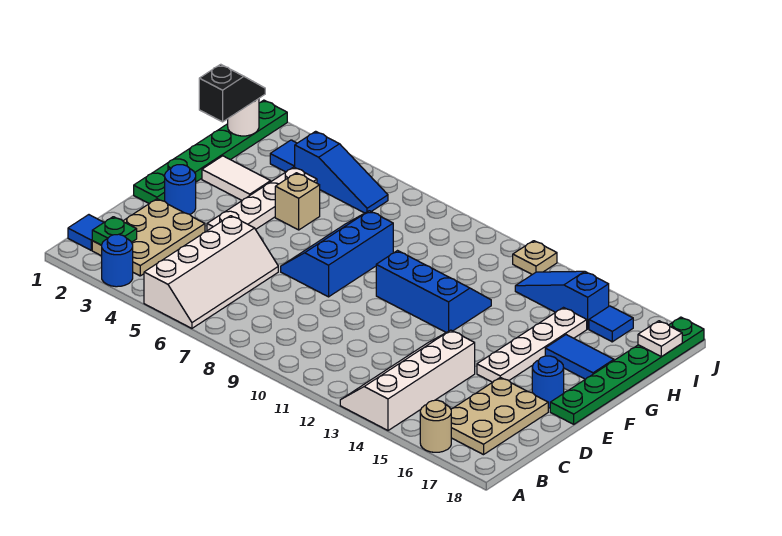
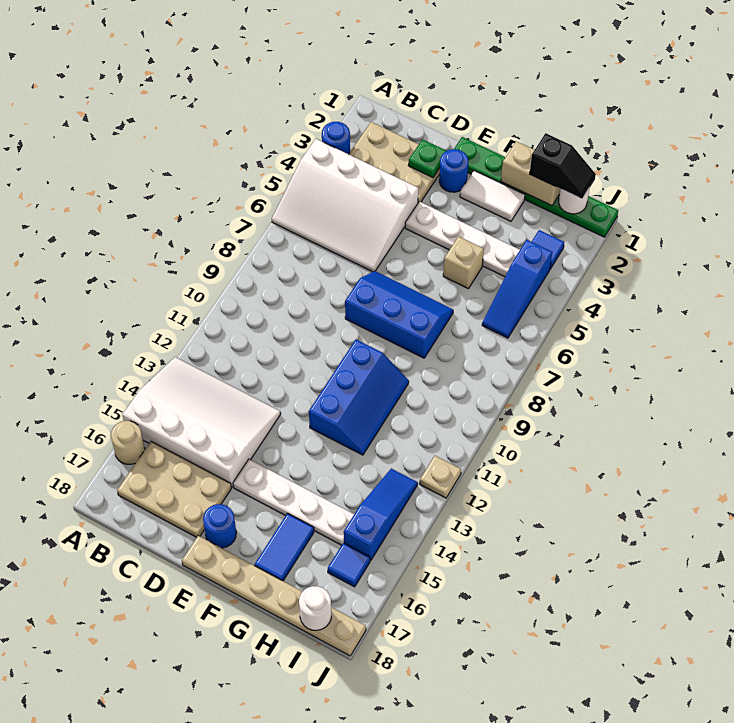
white 2x4 slope [144,216,278,328] -> white 3x4 slope [272,139,418,272]
white 2x4 slope [340,330,475,431] -> white 3x4 slope [123,357,281,487]
blue 1x1 tile [68,215,104,250] -> none
green 1x1 plate [92,217,137,245] -> green 1x1 plate moved to [408,139,446,177]
green 1x6 plate [550,317,704,424] -> tan 1x6 plate [182,536,366,656]
none -> tan 1x2 brick [501,141,560,206]
white 1x2 tile [202,156,271,200] -> white 1x2 tile turned to [460,171,525,221]
white 1x1 plate [638,321,682,357] -> white 1x1 round brick [299,586,331,630]

